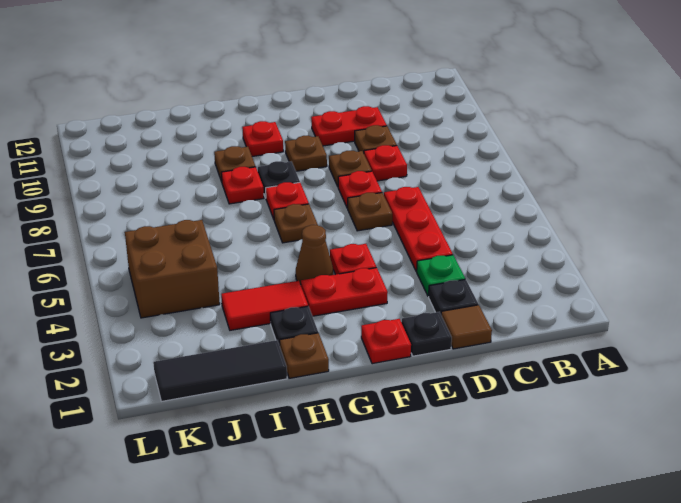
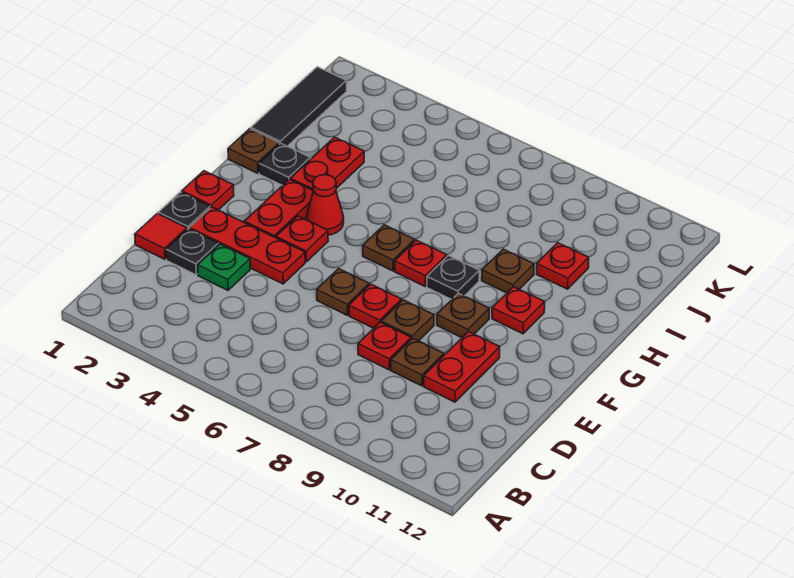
brown 1x1 tile [441,305,492,349] -> red 1x1 tile [135,213,187,259]
red 1x3 plate [384,187,453,272] -> red 1x3 plate moved to [190,207,305,284]
brown 1x1 cone [296,225,333,284] -> red 1x1 cone [306,175,344,235]
red 1x2 tile [221,281,308,330] -> red 1x2 plate [290,137,364,190]
red 1x1 plate [221,167,264,204] -> red 1x1 plate moved to [537,243,589,289]
brown 2x2 brick [125,220,220,318] -> none

